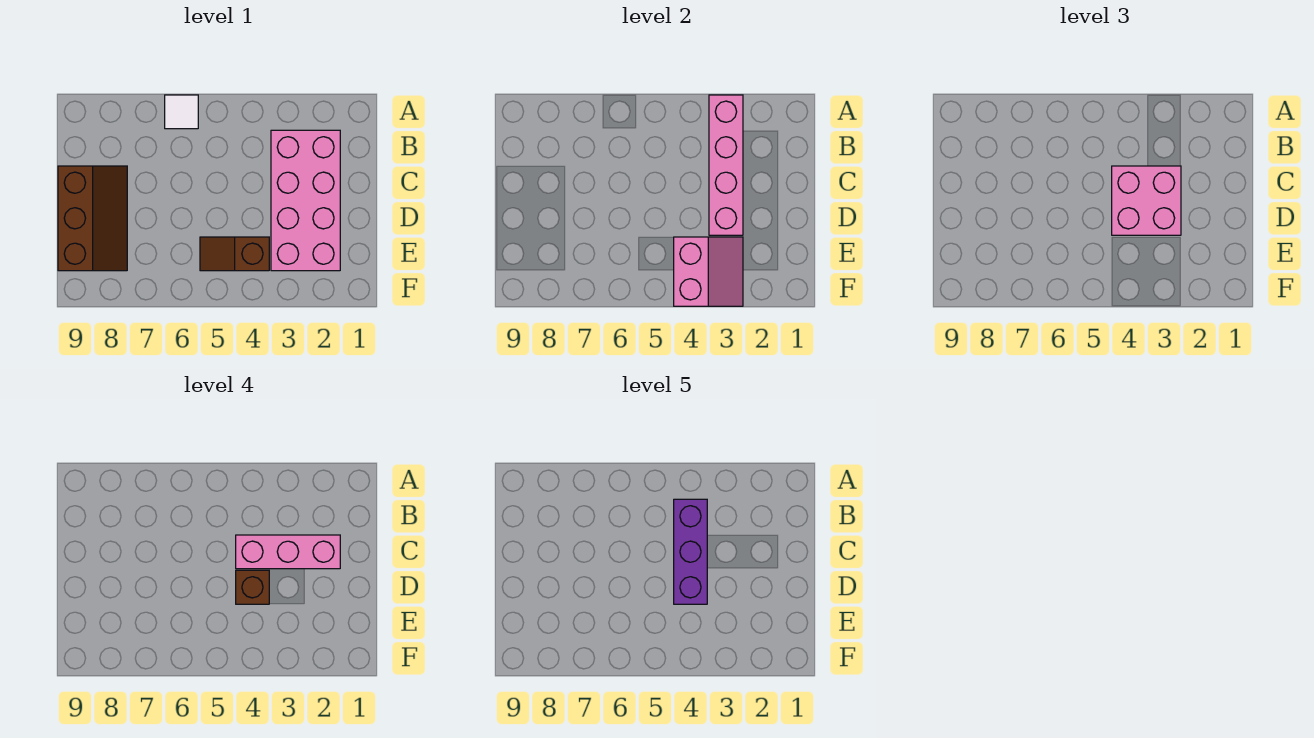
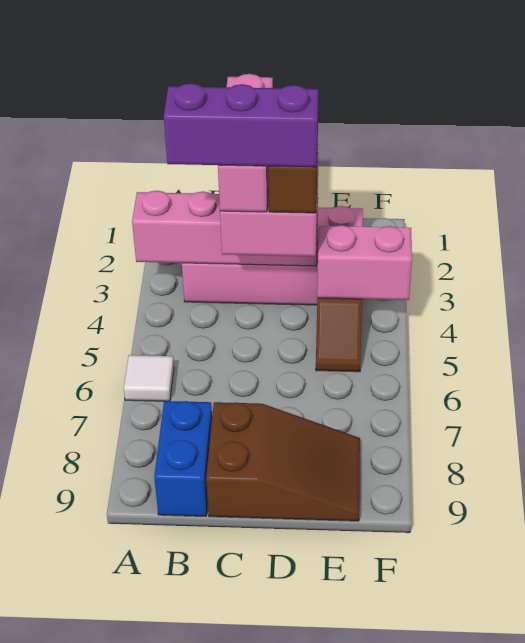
none -> blue 1x2 brick [154,401,212,516]
brown 2x3 slope [58,166,127,271] -> brown 2x3 slope turned to [206,402,360,521]

